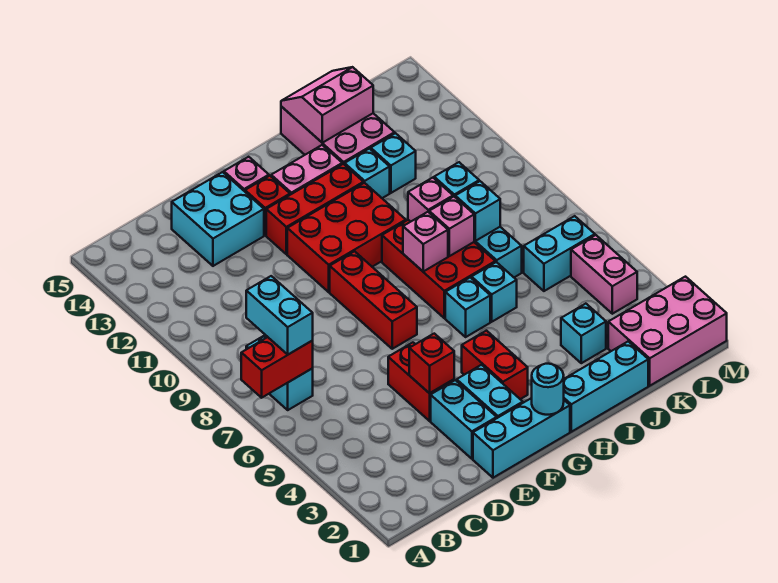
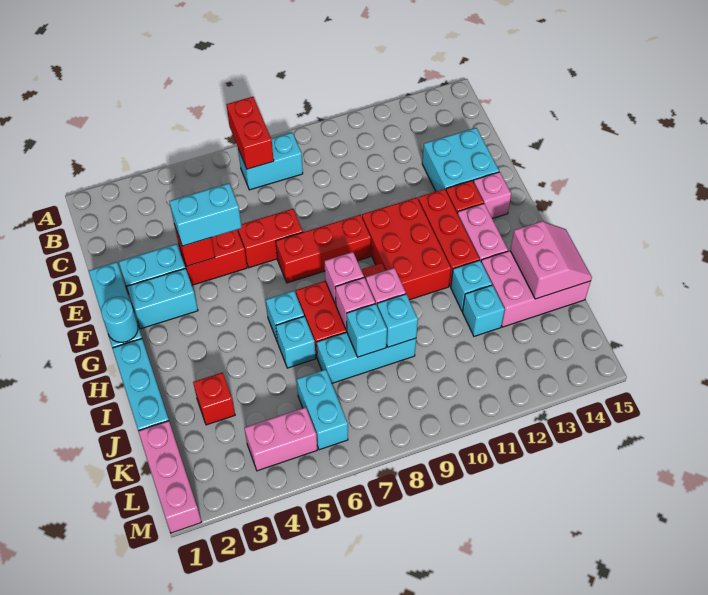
cyan 1x2 brick [246,276,313,354] -> cyan 1x2 brick moved to [169,183,242,246]
red 1x2 brick [462,331,528,399] -> red 1x2 brick moved to [238,209,303,268]
cyan 1x1 brick [561,304,606,363] -> red 1x1 brick [193,372,235,425]
pink 2x3 brick [608,277,727,386] -> pink 1x3 brick [138,421,201,533]

